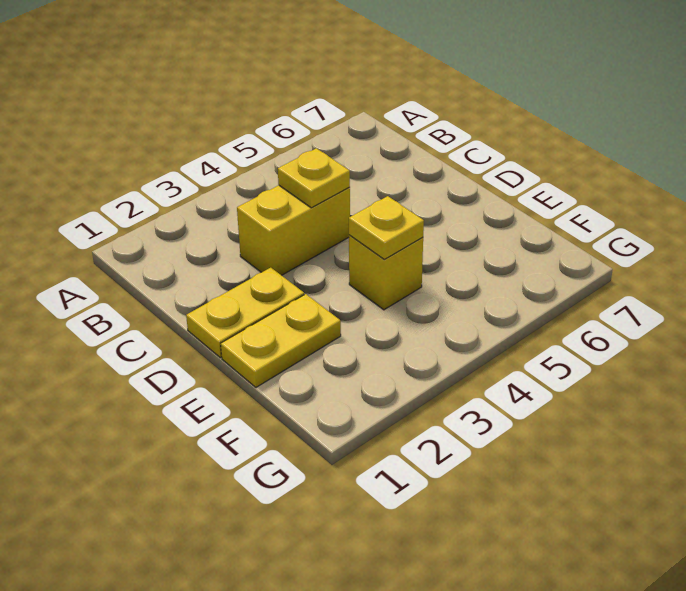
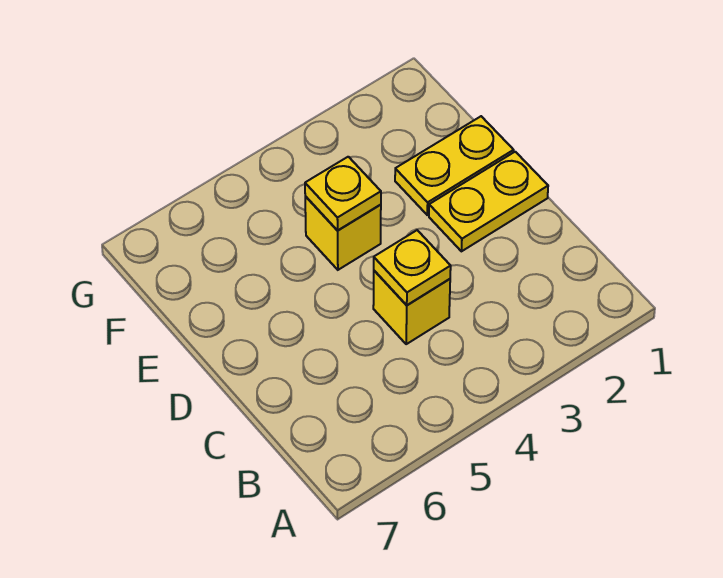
yellow 1x2 brick [237,185,350,275] -> yellow 1x1 brick [373,271,450,344]

